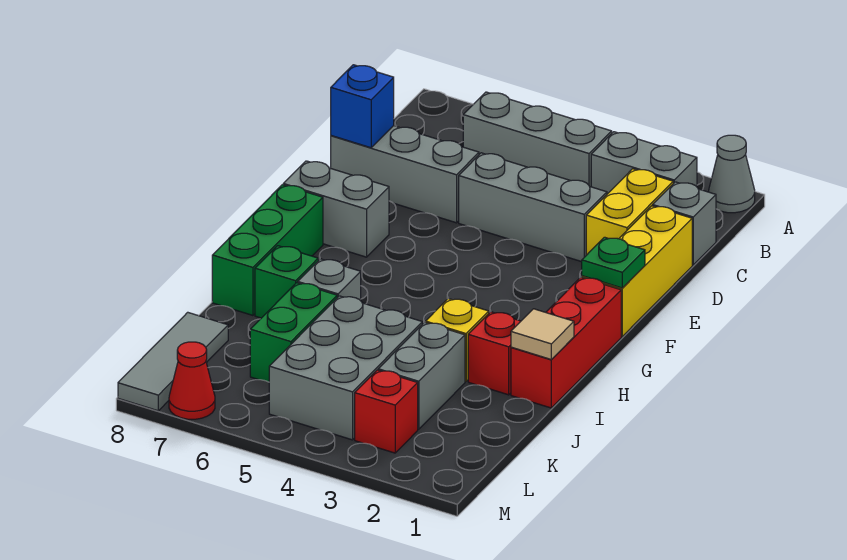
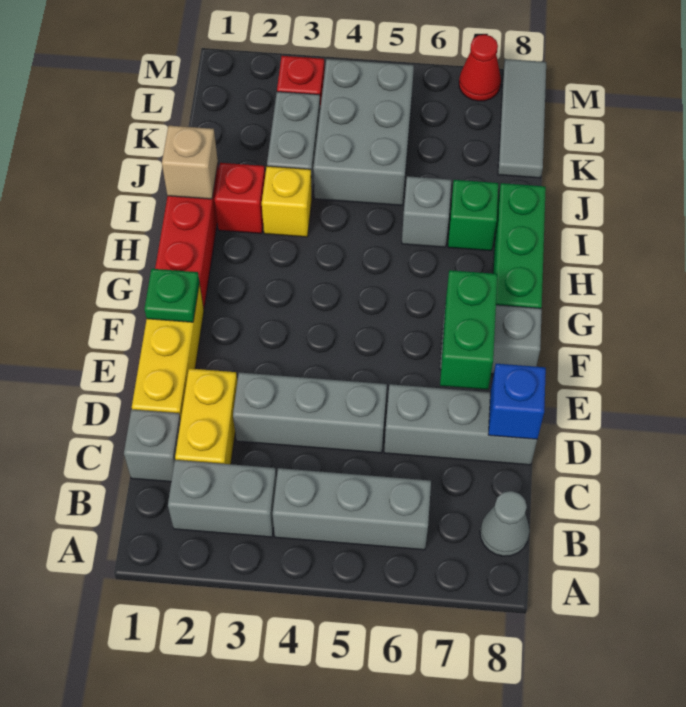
grey 1x1 cone [709,135,755,213] -> grey 1x1 cone moved to [480,491,530,556]
tan 1x1 tile [511,309,574,360] -> tan 1x1 brick [162,126,218,199]
green 1x2 brick [250,283,337,382] -> green 1x2 brick moved to [440,270,497,389]

